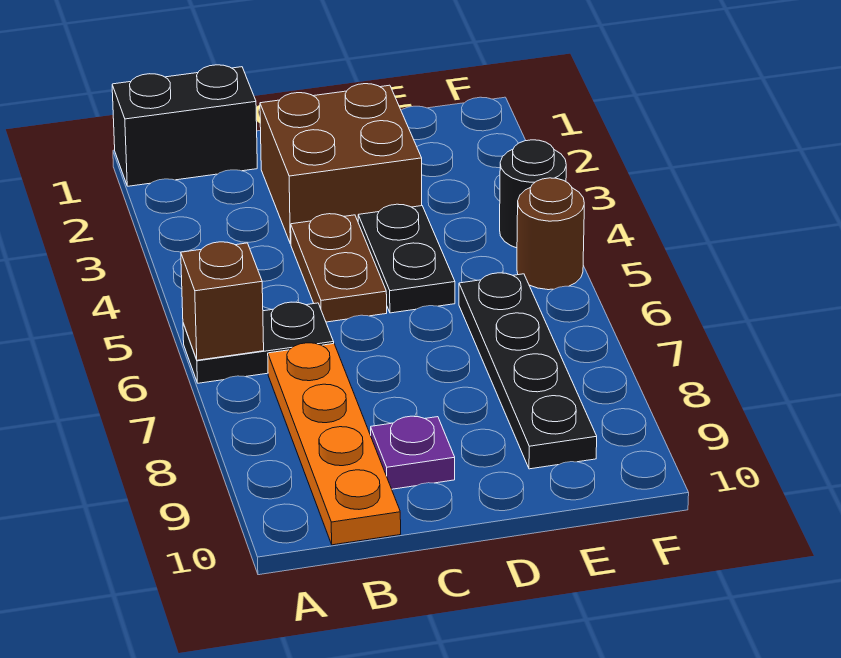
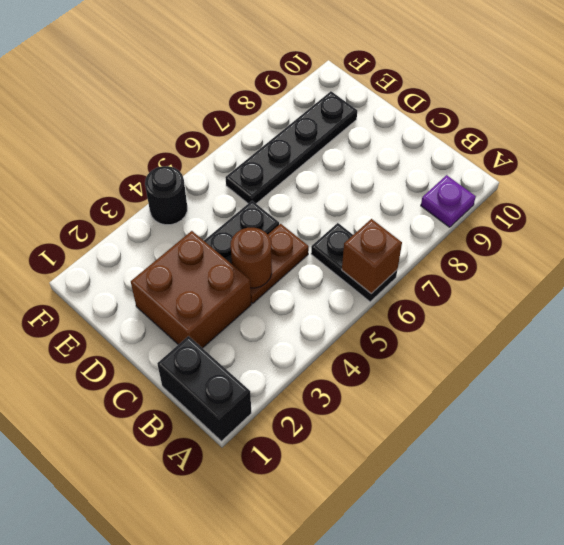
orange 1x4 plate [268,343,401,545] -> none
purple 1x1 plate [371,416,455,489] -> purple 1x1 plate moved to [421,175,476,227]
brown 1x1 round brick [517,178,584,290] -> brown 1x1 round brick moved to [231,228,272,288]

